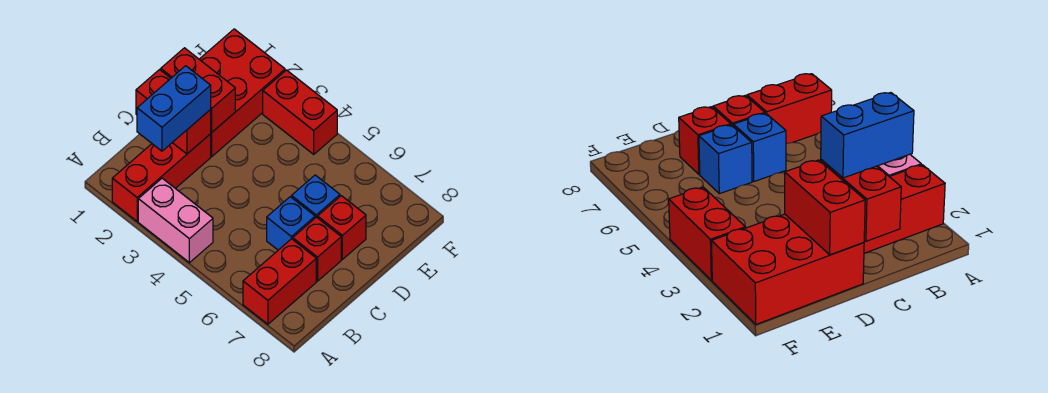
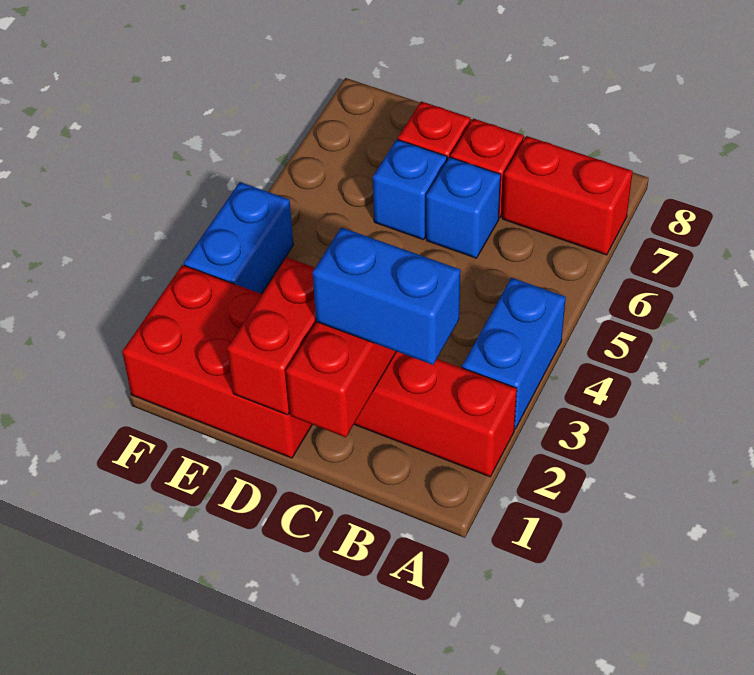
pink 1x2 brick [138,178,213,263] -> blue 1x2 brick [462,278,566,429]
red 1x2 brick [263,70,337,154] -> blue 1x2 brick [184,182,293,294]

